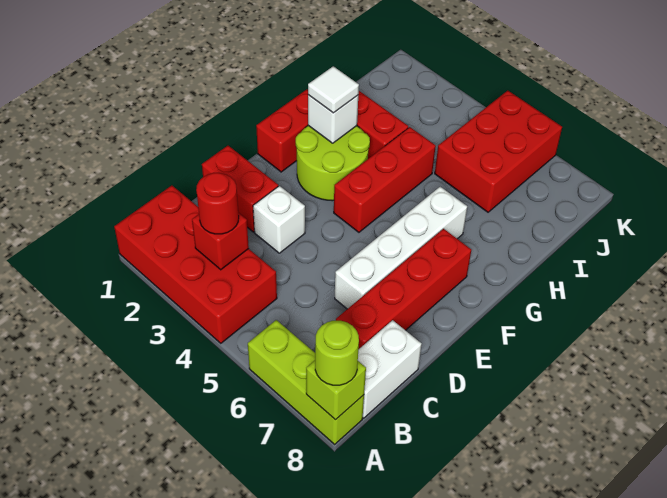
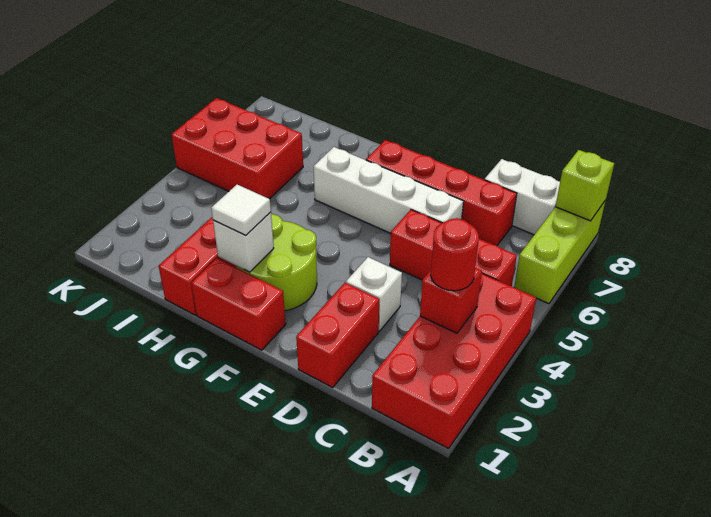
lime 1x1 round brick [315,321,359,385] -> none
red 1x3 brick [334,127,436,232] -> red 1x3 brick moved to [390,210,517,287]

